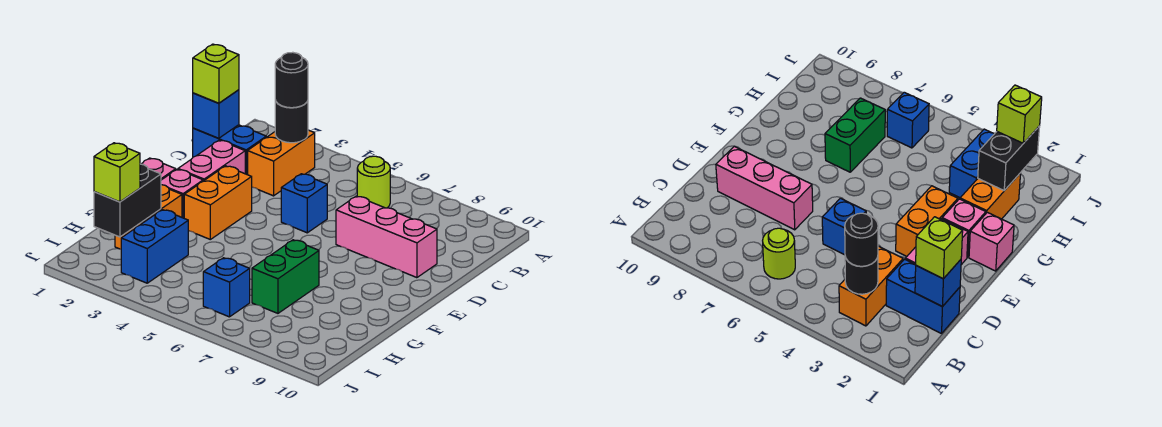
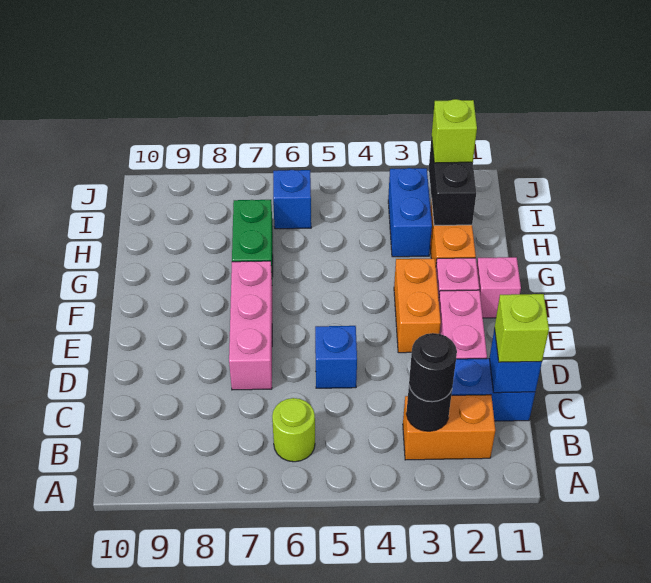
orange 1x2 brick [248,130,315,196] -> orange 1x2 brick turned to [403,395,495,460]
pink 1x3 brick [336,196,437,278] -> pink 1x3 brick turned to [229,261,272,390]

